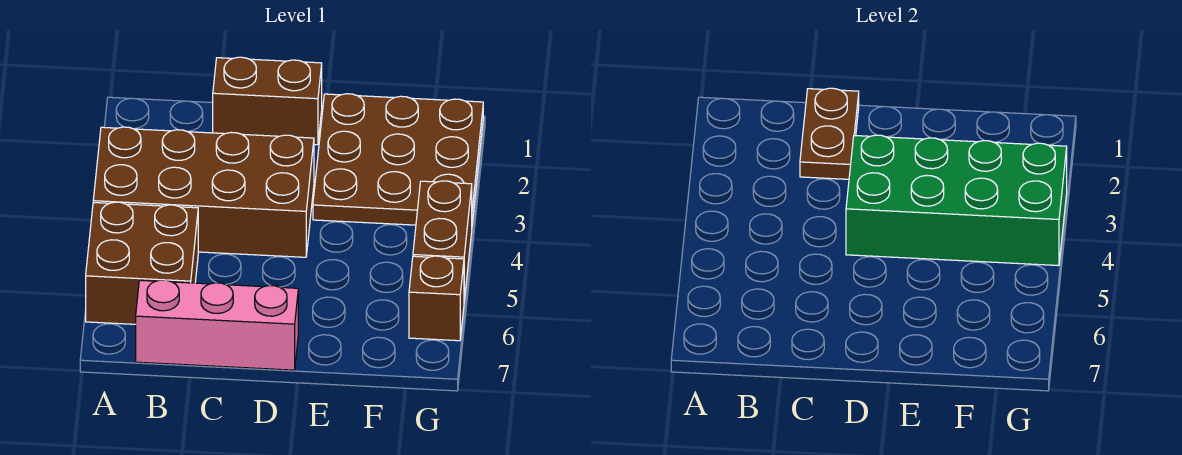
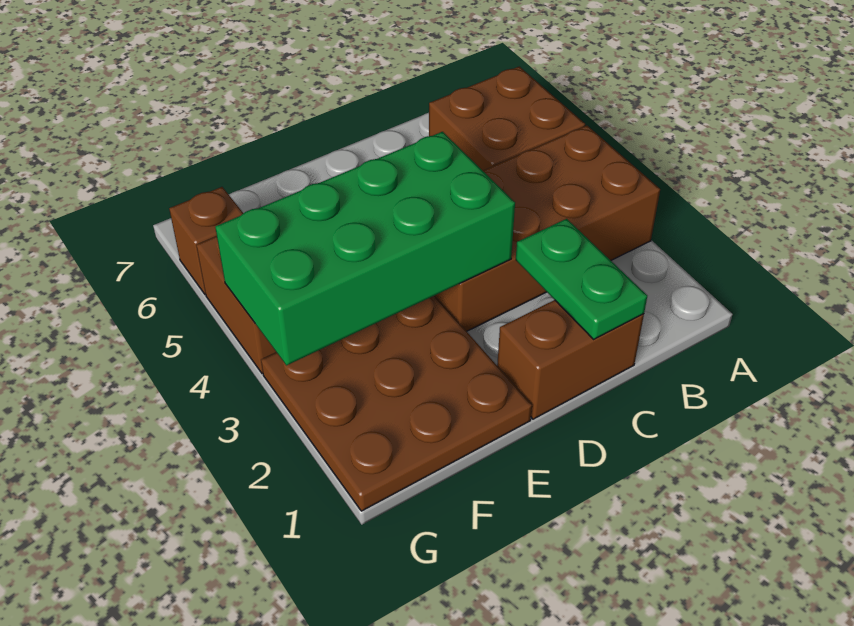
pink 1x3 brick [136,280,298,370] -> none
brown 1x2 plate [800,88,859,179] -> green 1x2 plate [516,219,647,339]

